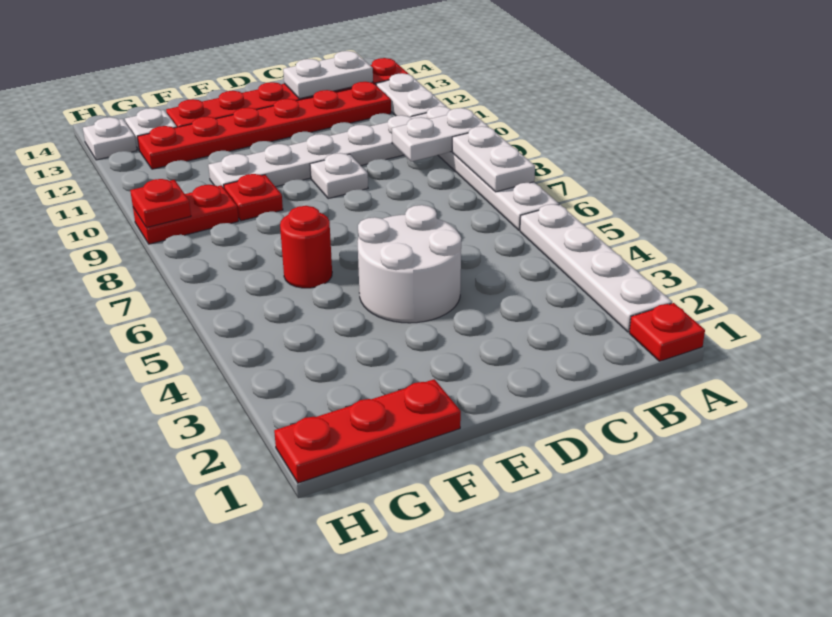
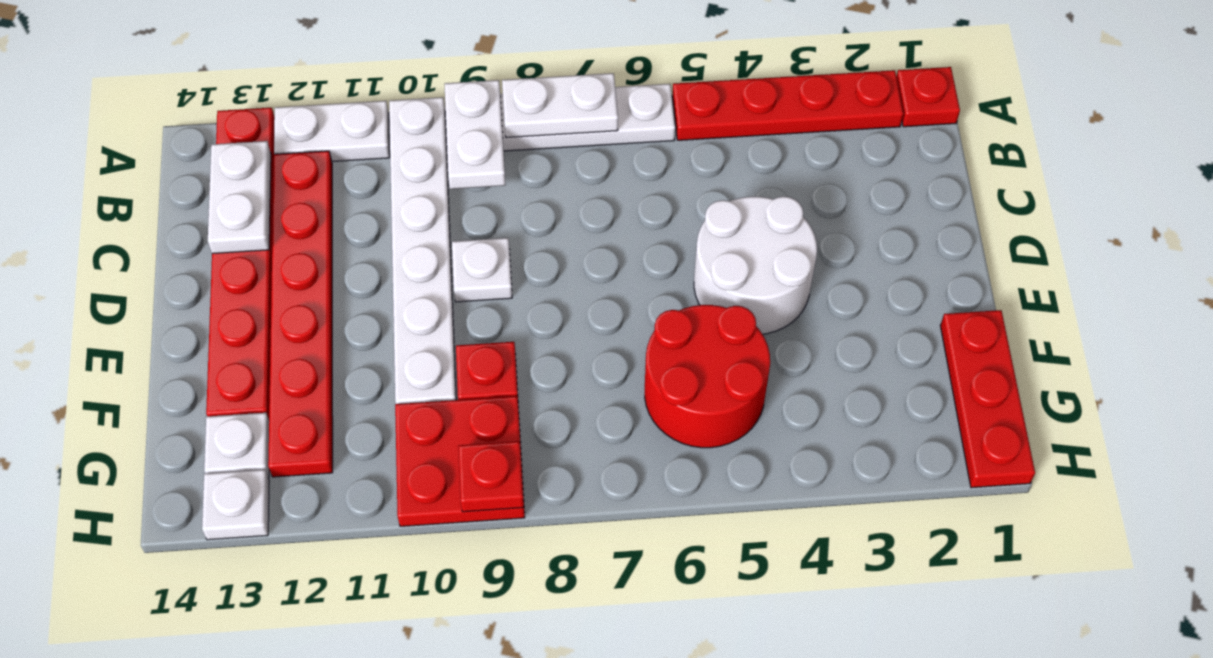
white 1x4 plate [520,204,672,332] -> red 1x4 plate [672,70,903,140]
red 1x1 round brick [280,206,332,288] -> red 2x2 round brick [645,305,770,448]
red 1x2 plate [133,185,239,244] -> red 2x2 plate [395,396,525,526]

